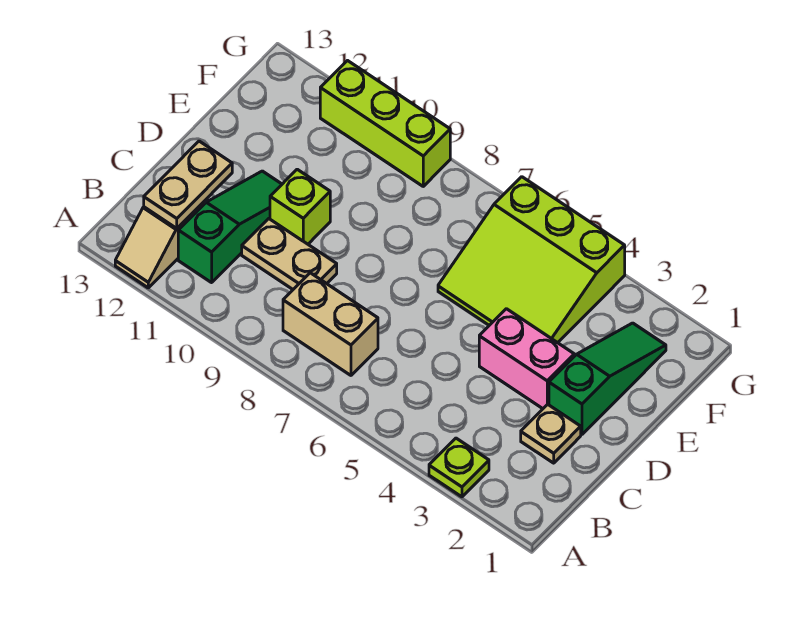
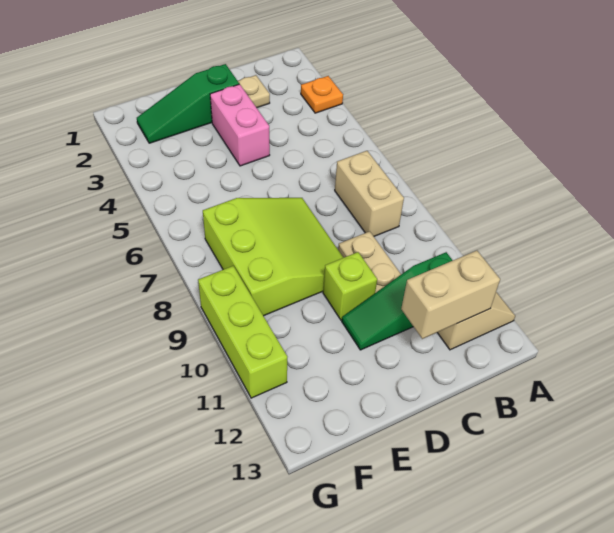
lime 1x1 plate [429,438,489,497] -> orange 1x1 plate [301,76,343,113]
tan 1x2 plate [144,141,232,228] -> tan 1x2 brick [401,251,500,339]
lime 3x3 slope [438,177,625,343] -> lime 3x3 slope moved to [203,198,343,316]

